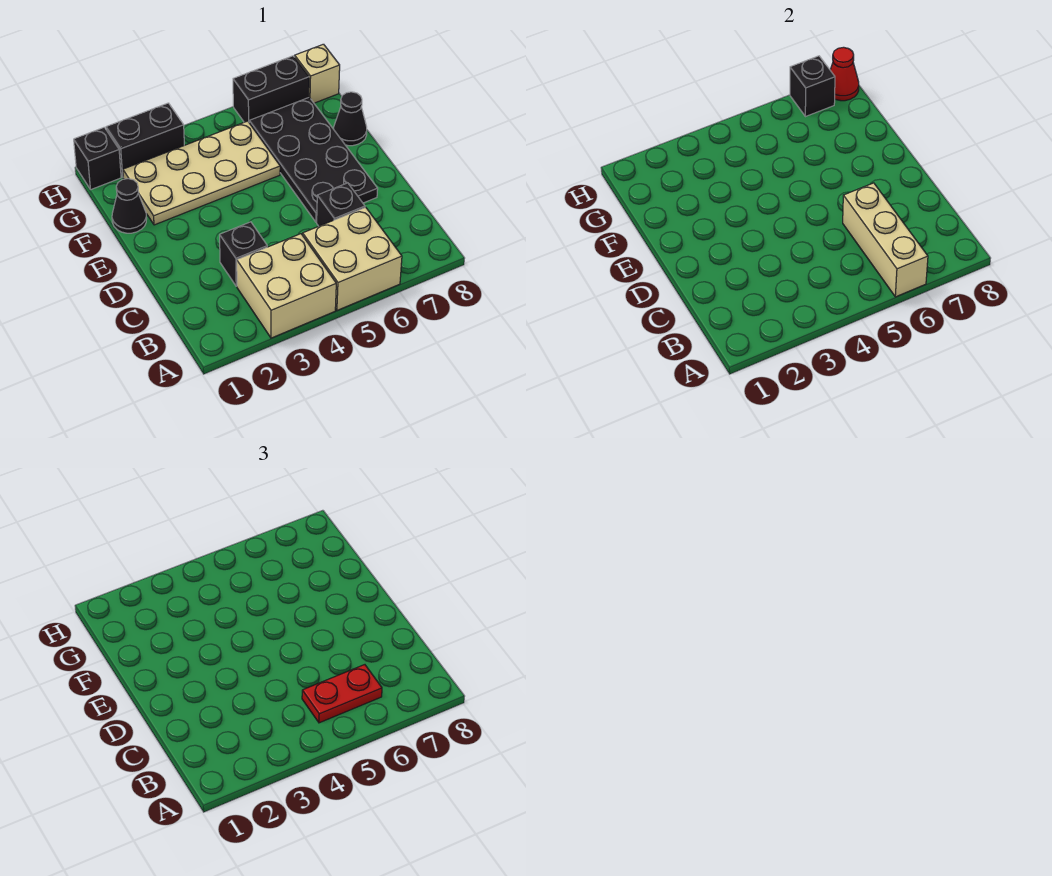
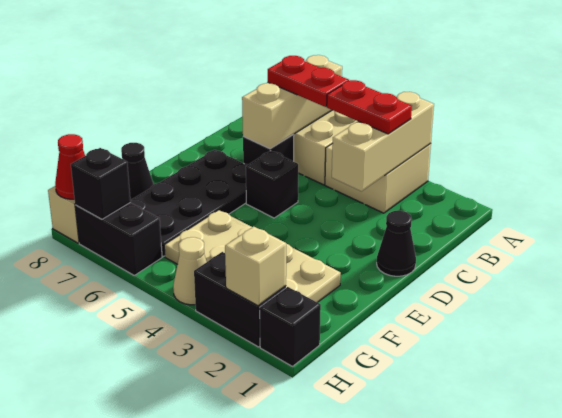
none -> tan 1x3 brick [332,92,434,191]
none -> red 1x2 plate [327,80,412,134]
black 1x1 brick [220,222,267,286] -> black 1x1 brick moved to [246,151,298,218]
black 1x1 cone [112,179,147,233] -> black 1x1 cone moved to [377,211,416,276]
none -> tan 1x1 brick [225,227,286,306]
none -> tan 1x1 cone [173,237,207,305]

